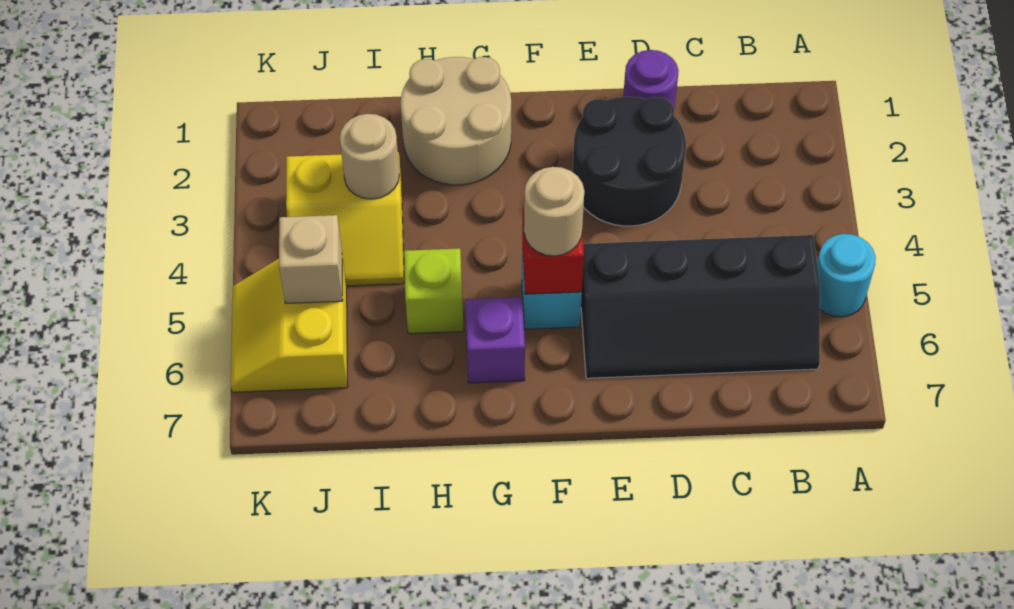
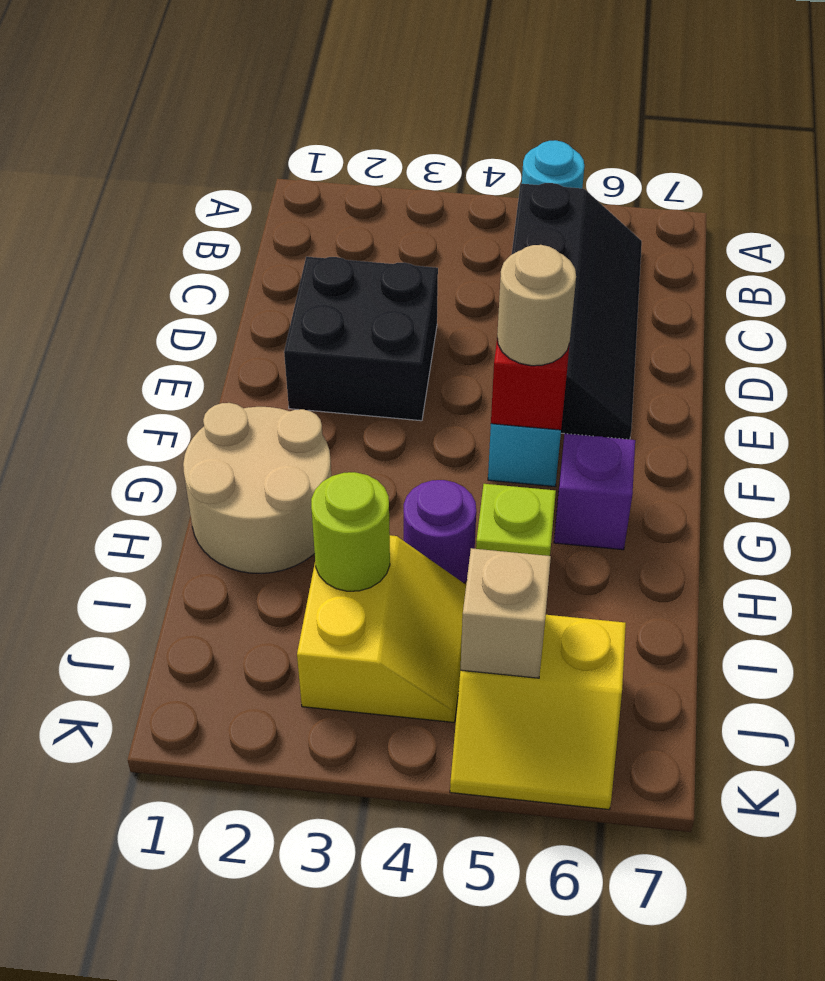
purple 1x1 round brick [623,50,679,108] -> purple 1x1 round brick moved to [404,480,476,583]
black 2x2 round brick [573,97,686,226] -> black 2x2 brick [284,257,438,421]
tan 1x1 round brick [340,114,399,199] -> lime 1x1 round brick [311,472,390,591]

